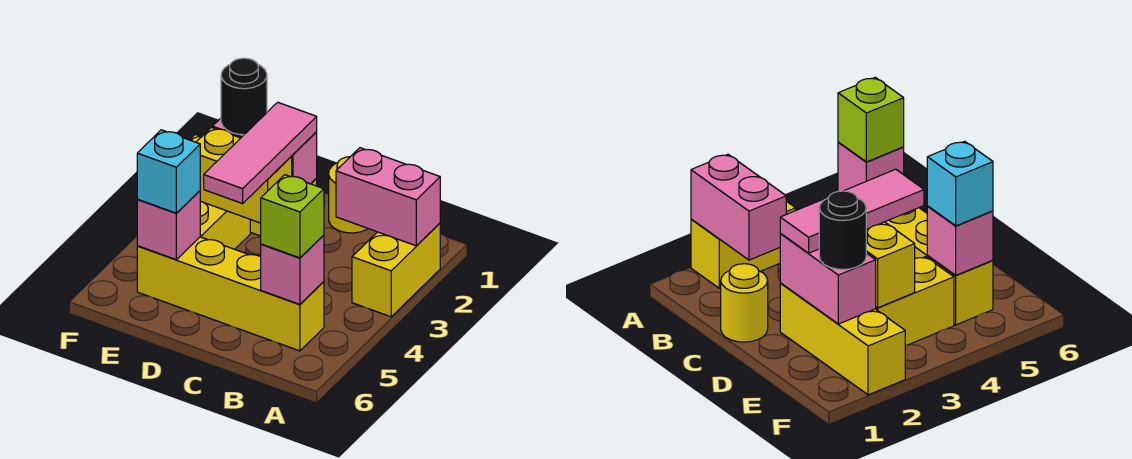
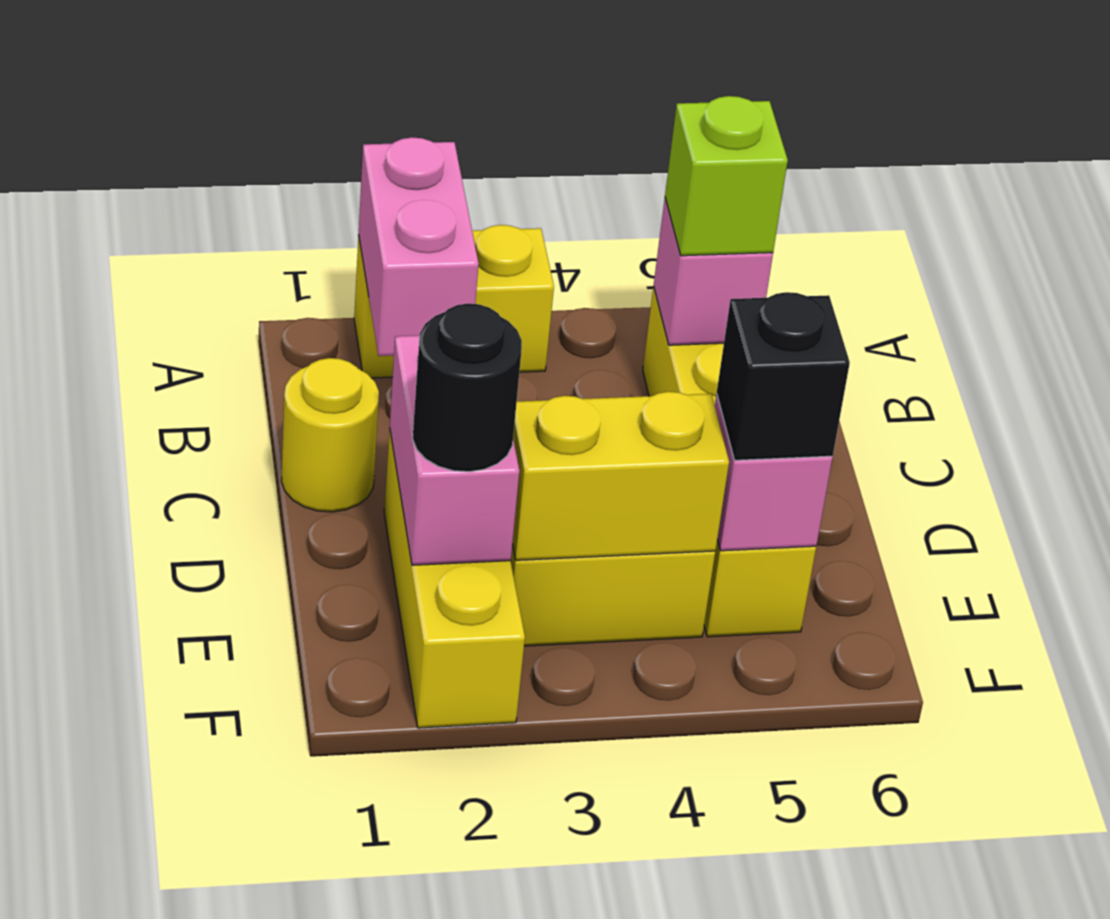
pink 1x3 tile [204,102,317,204] -> none
yellow 1x2 brick [196,127,292,223] -> yellow 1x2 brick turned to [512,392,729,560]
cyan 1x1 brick [137,130,200,213] -> black 1x1 brick [717,292,850,460]

